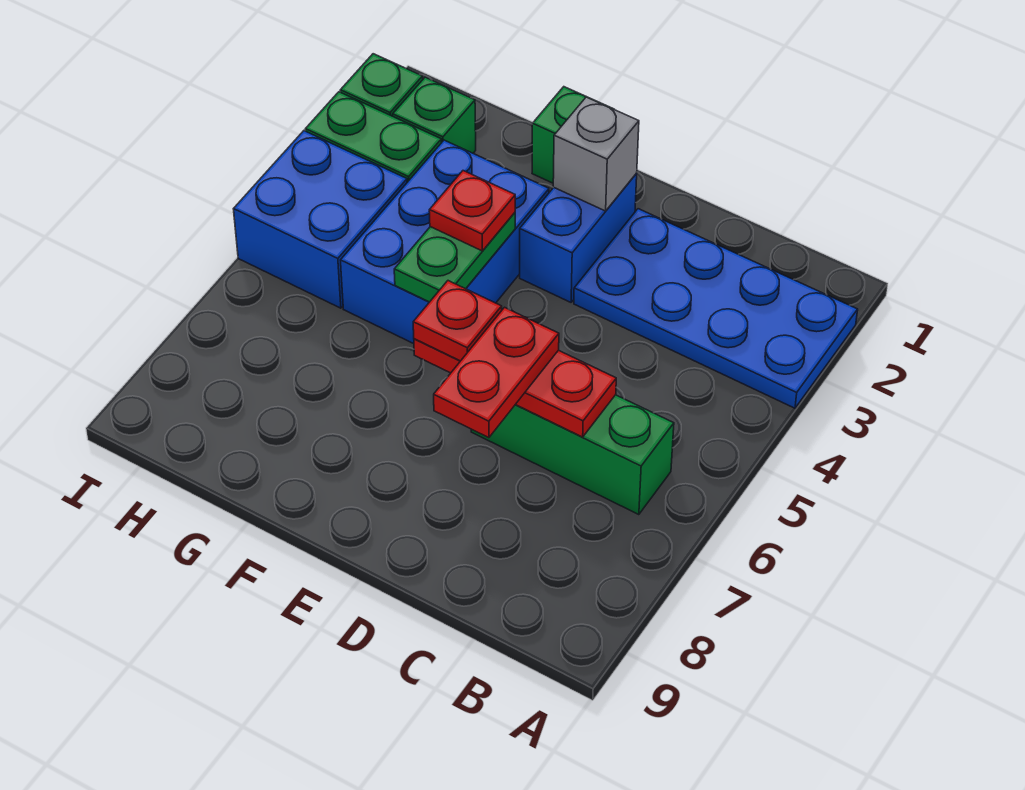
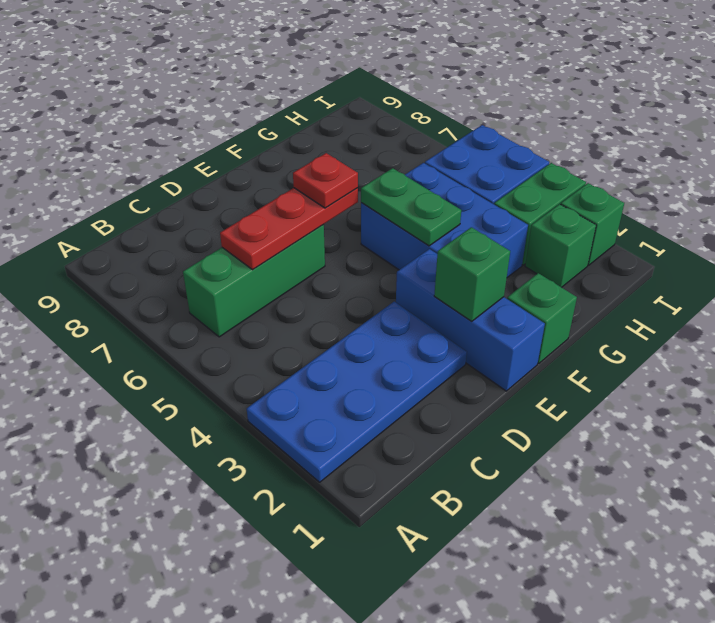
red 1x2 plate [434,307,559,438] -> none
blue 1x2 brick [520,173,637,302] -> blue 1x3 brick [396,249,545,391]
grey 1x1 brick [553,97,639,211] -> green 1x1 brick [434,227,510,321]
red 1x1 plate [429,171,515,251] -> none

